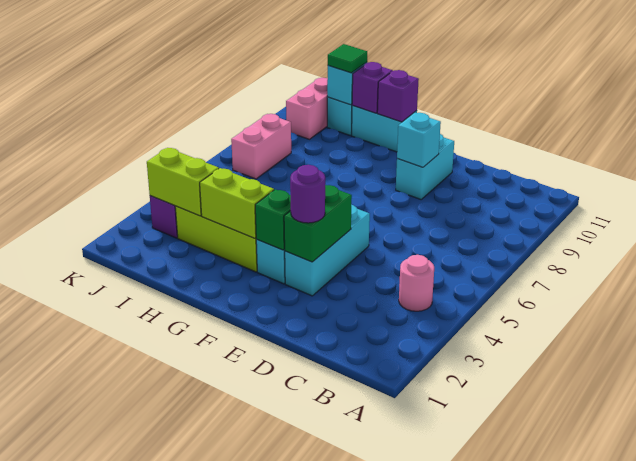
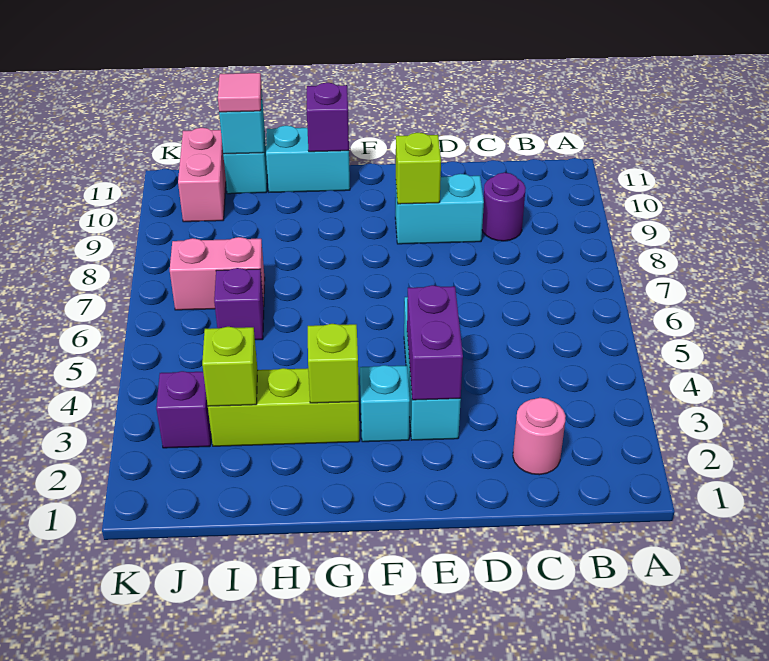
pink 1x1 round brick [399,255,434,311] -> pink 1x1 round brick moved to [513,398,566,475]
green 1x2 brick [284,185,352,262] -> purple 1x2 brick [407,285,463,400]
purple 1x1 round brick [290,165,325,223] -> purple 1x1 round brick moved to [482,173,526,241]
cyan 1x2 brick [396,134,454,199] -> cyan 1x2 brick turned to [395,174,484,244]
cyan 1x1 brick [397,113,441,167] -> lime 1x1 brick [396,133,441,204]
green 1x1 brick [255,189,291,250] -> none
lime 1x2 brick [200,168,274,238] -> lime 1x1 brick [308,324,359,403]
purple 1x1 brick [352,62,393,113] -> purple 1x1 brick moved to [214,268,264,340]
lime 1x2 brick [147,148,219,216] -> lime 1x1 brick [202,327,258,406]
green 1x1 tile [328,44,367,73] -> pink 1x1 tile [218,73,262,112]
pink 1x2 brick [231,114,291,179] -> pink 1x2 brick turned to [170,237,265,310]

